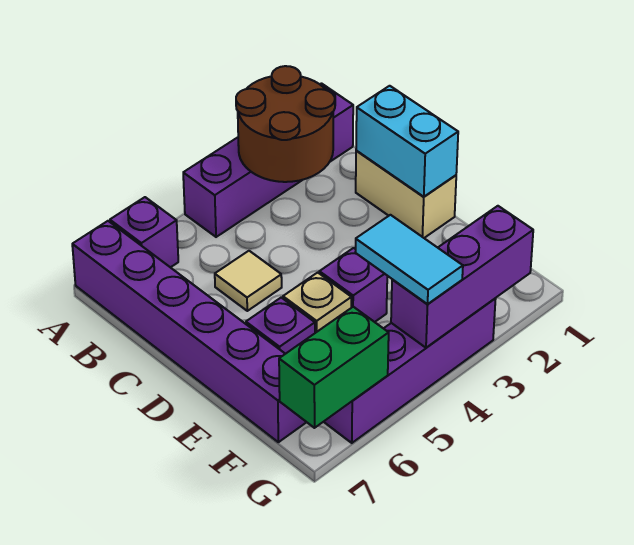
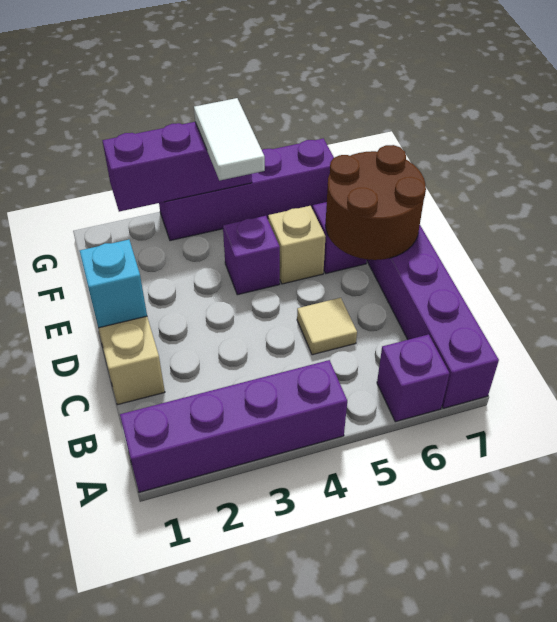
brown 2x2 round brick [236,66,335,182] -> brown 2x2 round brick moved to [325,145,426,260]
cyan 1x2 brick [356,86,458,197] -> cyan 1x1 brick [80,240,147,328]
cyan 1x2 tile [355,215,463,304] -> white 1x2 tile [194,98,265,181]
green 1x2 brick [279,307,389,428] -> none

